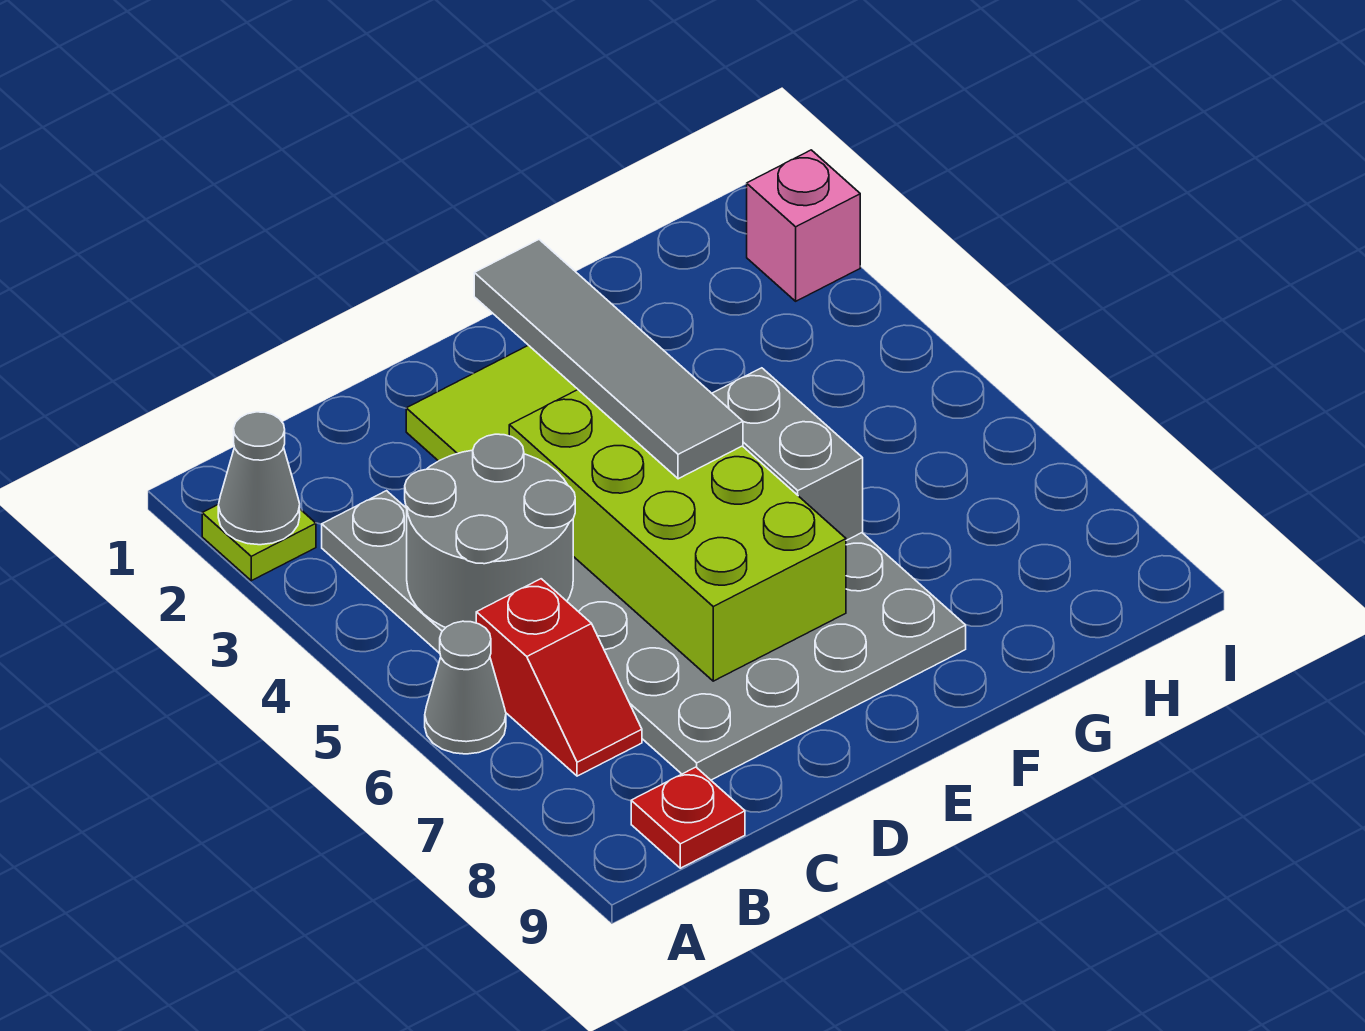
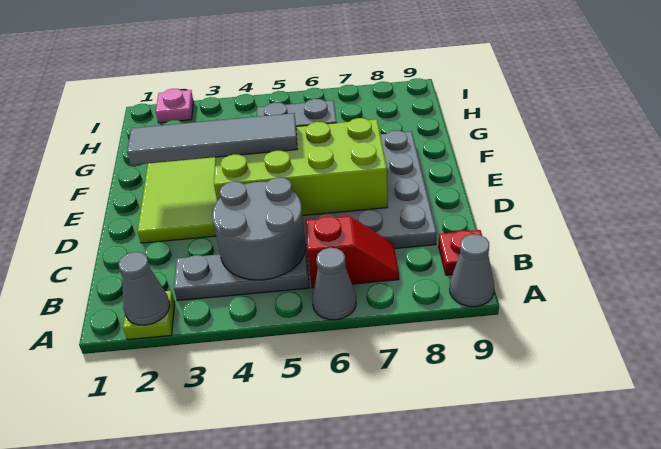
none -> grey 1x1 cone [450,234,494,307]
pink 1x1 brick [747,150,860,301] -> pink 1x1 plate [156,89,193,123]

